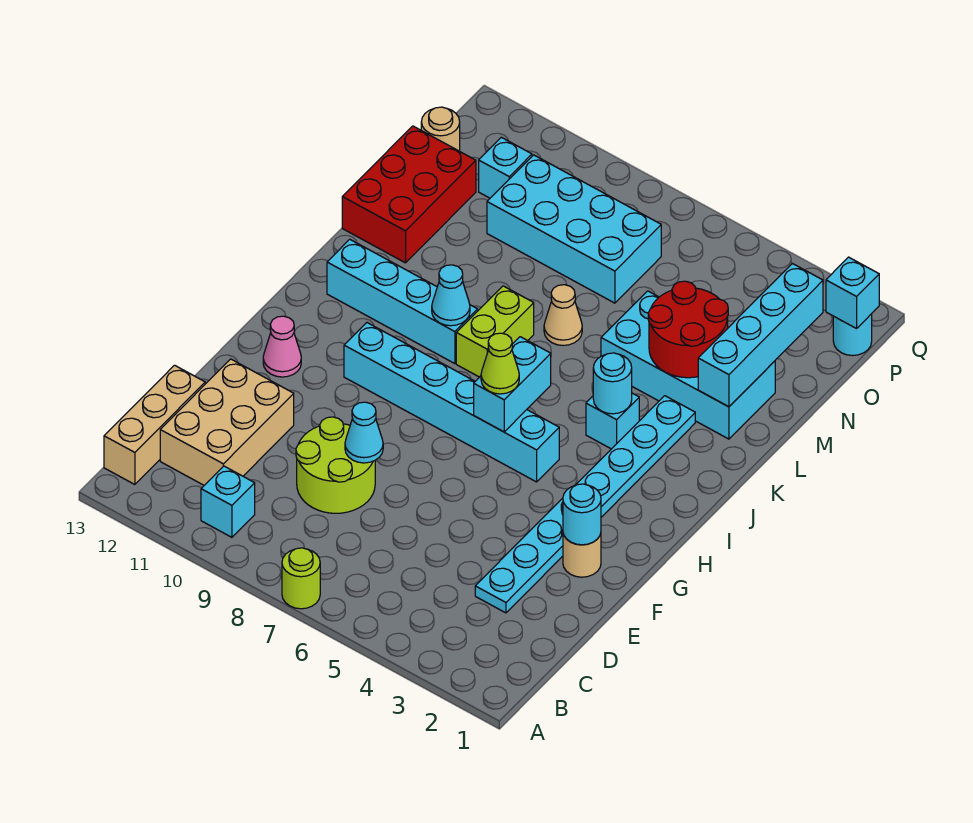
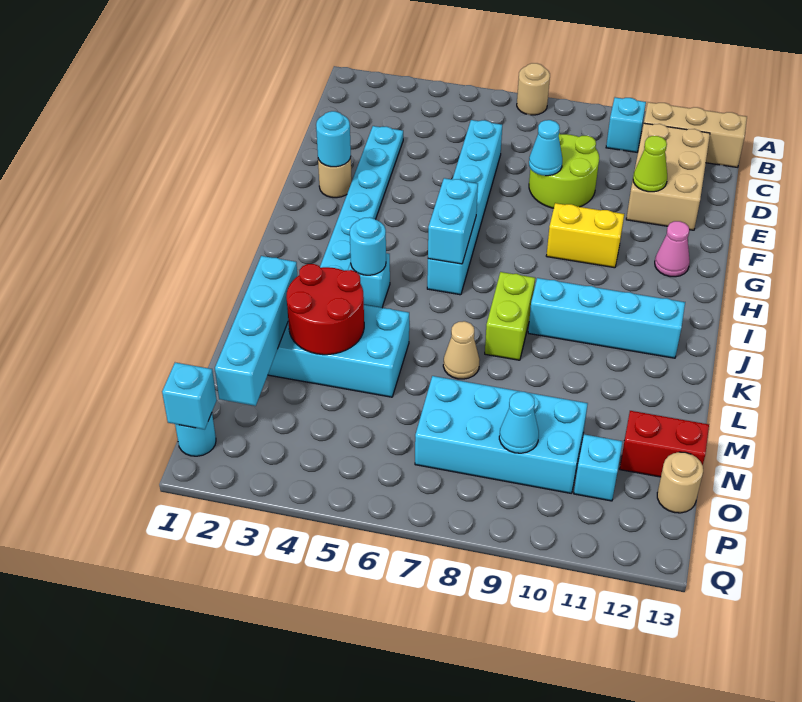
lime 1x1 round brick [282,548,320,609] -> tan 1x1 round brick [517,63,550,115]
tan 1x3 brick [104,365,205,485] -> tan 1x3 brick turned to [644,102,747,167]
none -> yellow 1x2 brick [546,203,624,268]
cyan 1x6 brick [344,323,559,482] -> cyan 1x6 brick turned to [427,120,502,295]
lime 1x1 cone [481,333,519,394] -> lime 1x1 cone moved to [633,136,667,192]
cyan 1x1 cone [432,265,470,326] -> cyan 1x1 cone moved to [499,392,539,453]
red 2x3 brick [342,126,476,263] -> red 1x2 brick [620,411,709,477]

